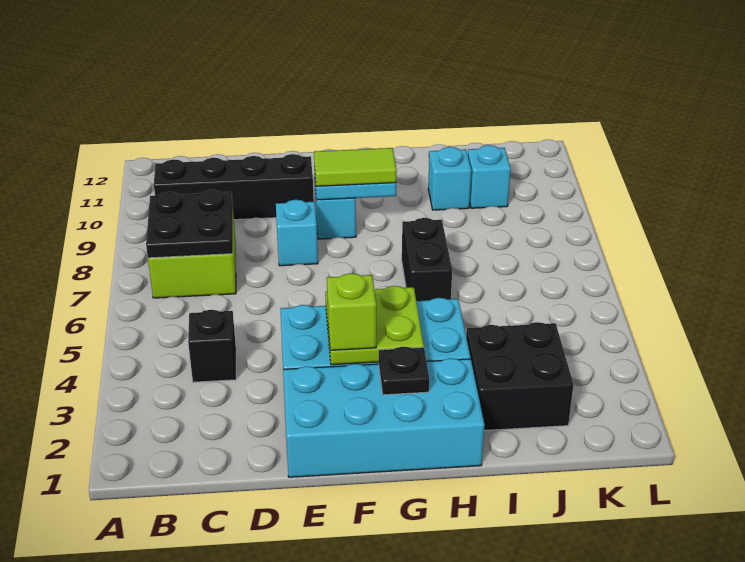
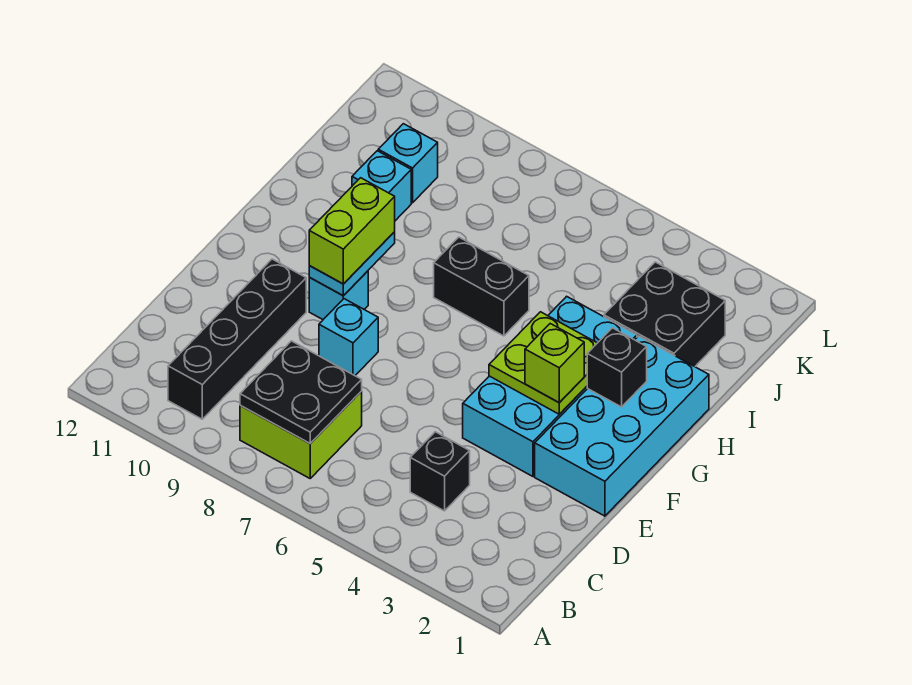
lime 1x2 tile [314,148,397,186] -> lime 1x2 brick [309,178,395,284]
black 1x1 plate [379,347,429,395] -> black 1x1 brick [587,328,647,407]

